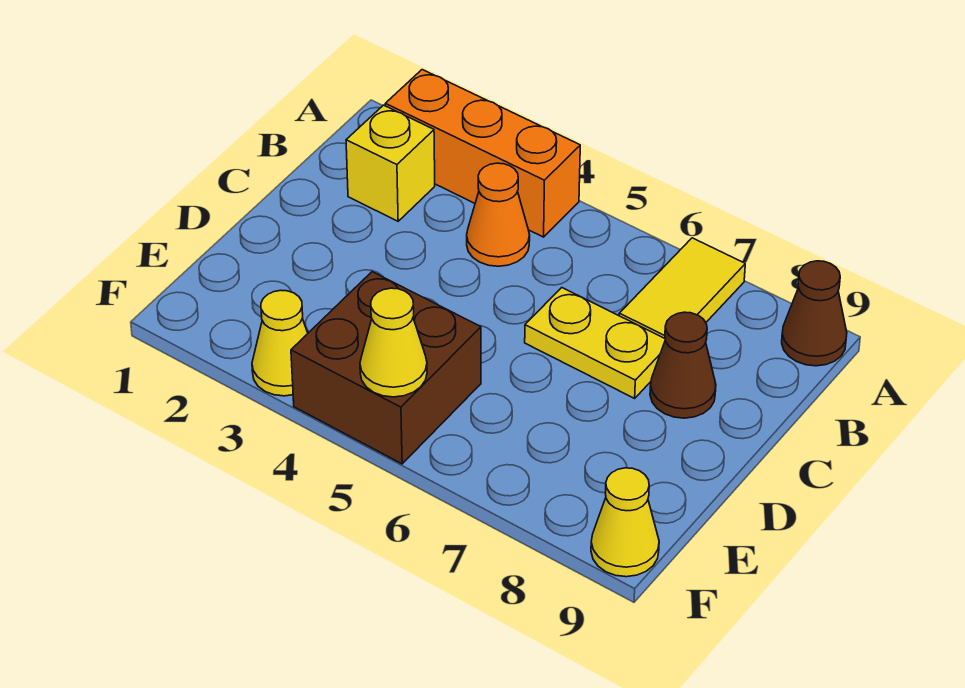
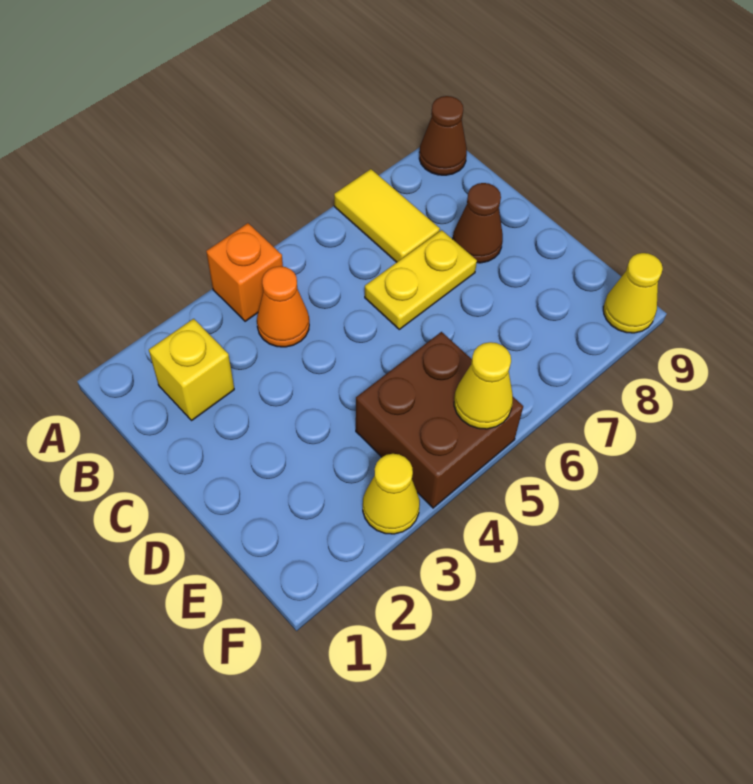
orange 1x3 brick [385,70,580,237] -> orange 1x1 brick [206,223,283,321]

